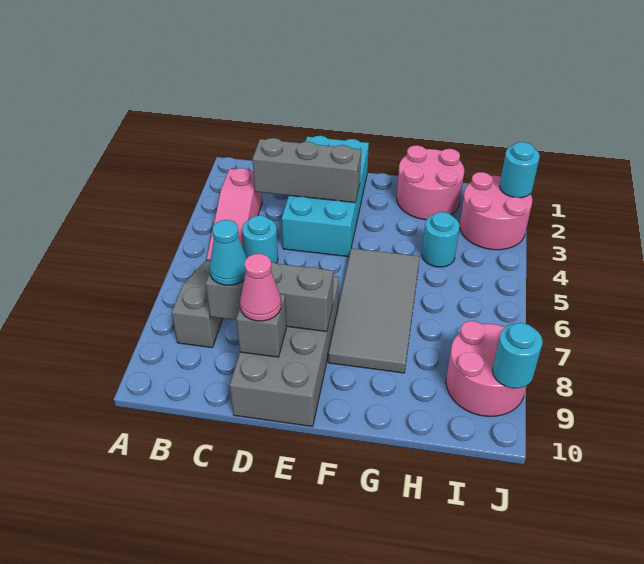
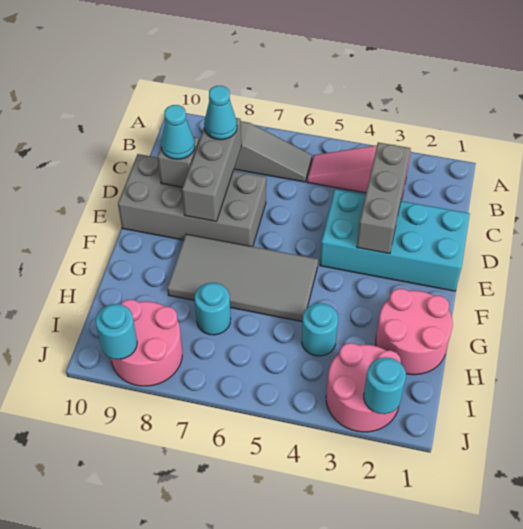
cyan 1x1 round brick [242,215,278,263] -> cyan 1x1 round brick moved to [195,283,231,335]
pink 1x1 cone [240,254,281,321] -> cyan 1x1 cone [161,105,195,159]

